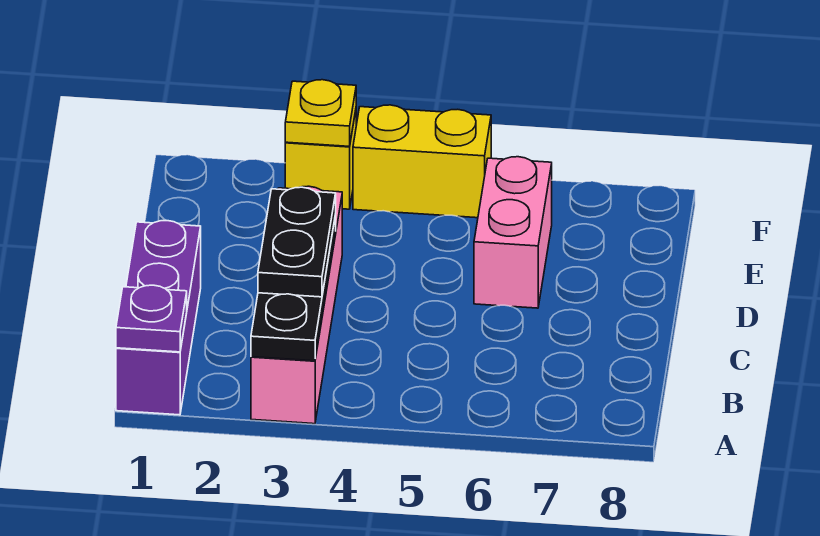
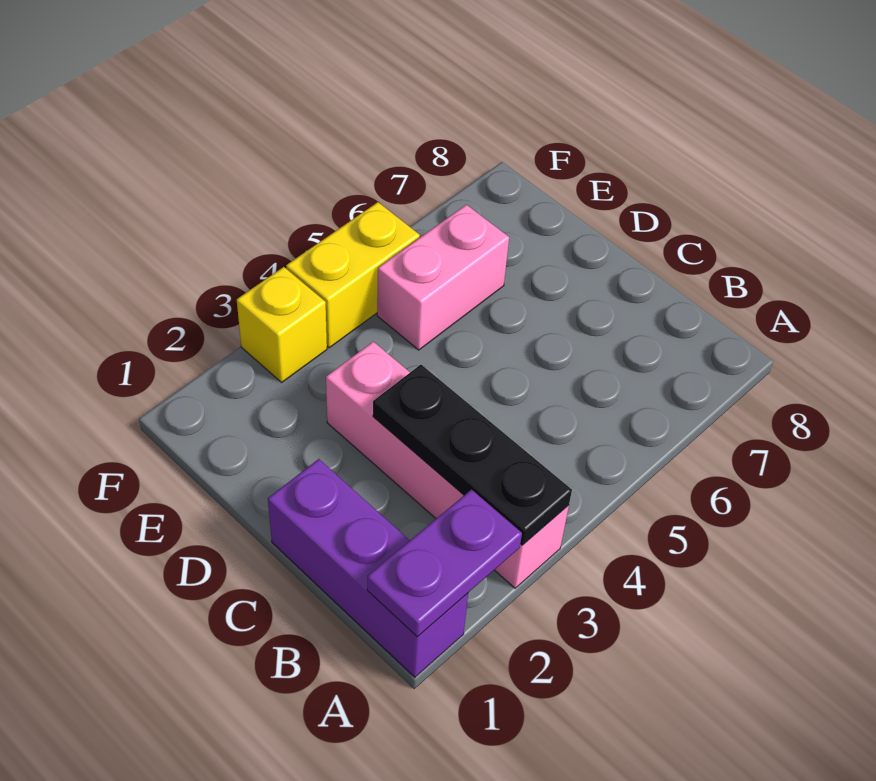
purple 1x1 plate [116,285,187,352] -> purple 1x2 plate [367,490,522,637]
black 1x2 plate [258,187,336,297] -> none
pink 1x2 brick [474,157,552,308] -> pink 1x2 brick turned to [377,205,509,350]
yellow 1x1 plate [285,80,356,146] -> none

